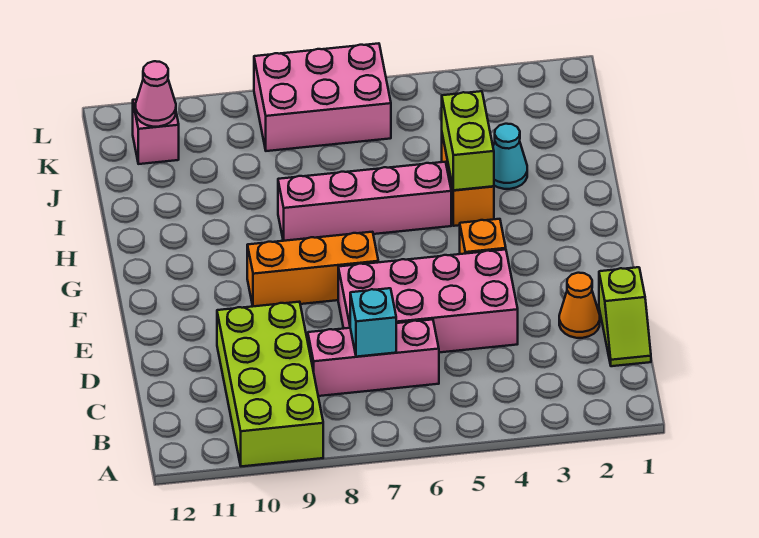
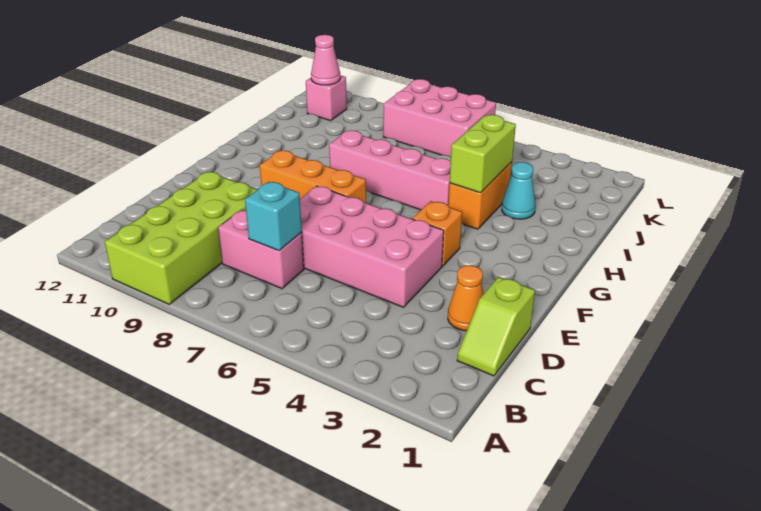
pink 1x3 brick [308,320,439,396] -> pink 1x2 brick [218,210,304,289]

